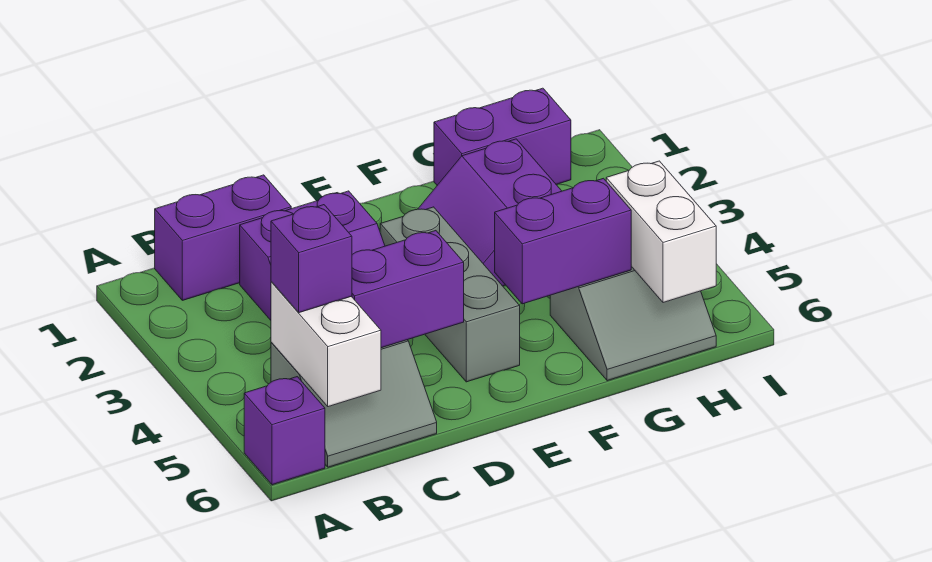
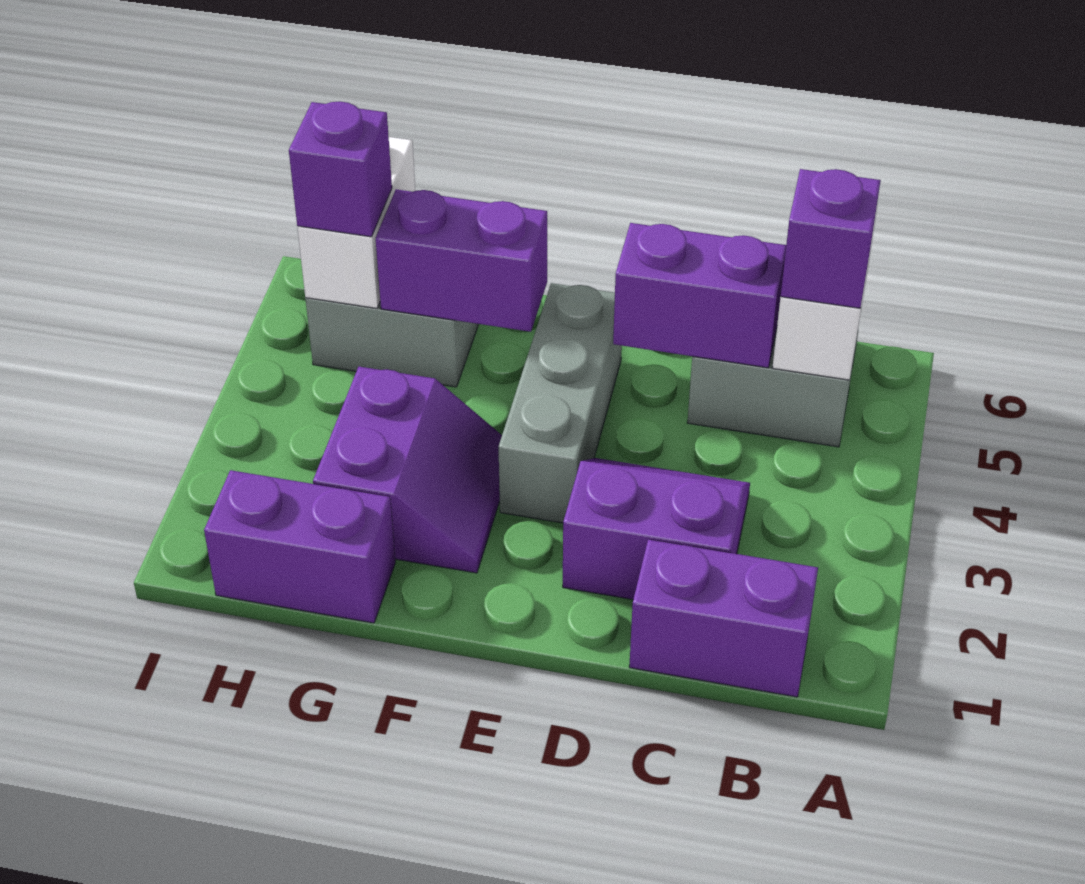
purple 1x1 brick [244,377,325,485] -> purple 1x1 brick moved to [289,101,392,237]

